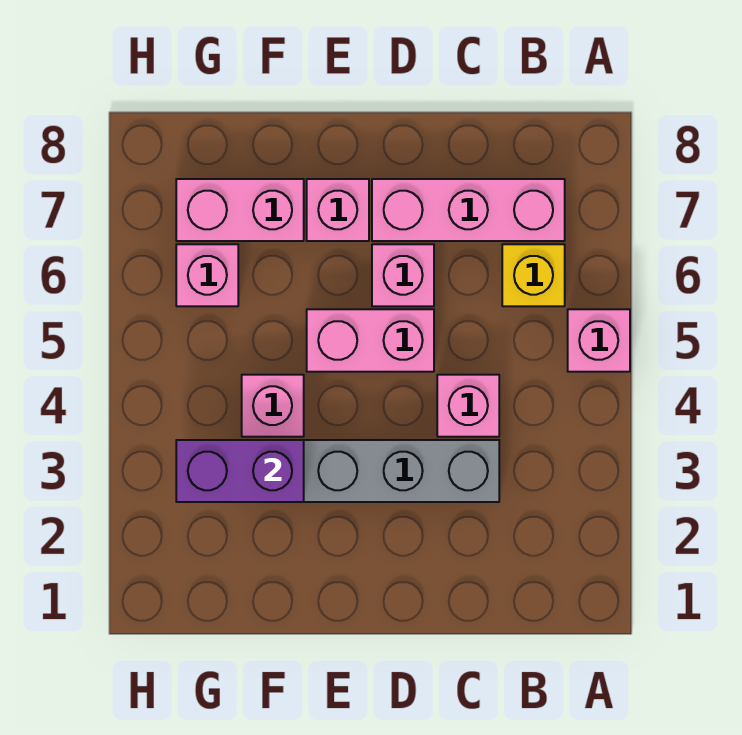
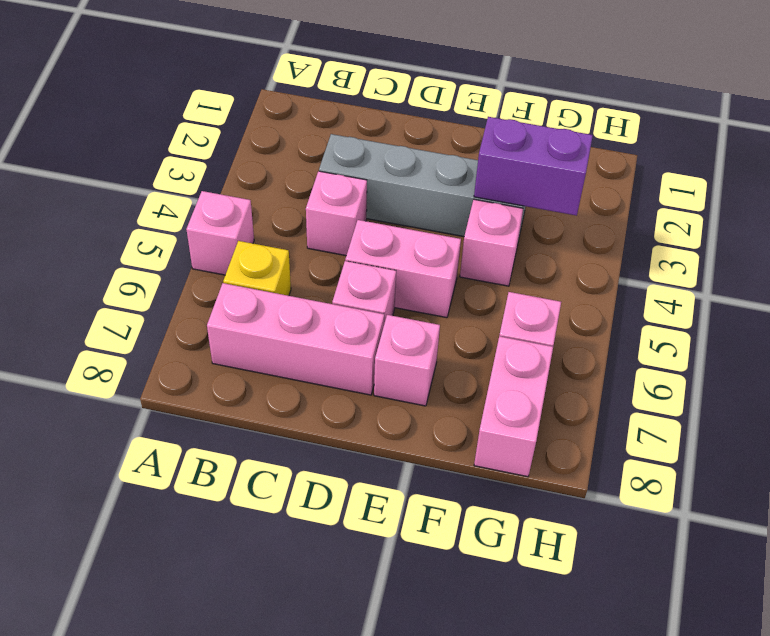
pink 1x2 brick [176,179,304,241] -> pink 1x2 brick turned to [474,336,553,477]

